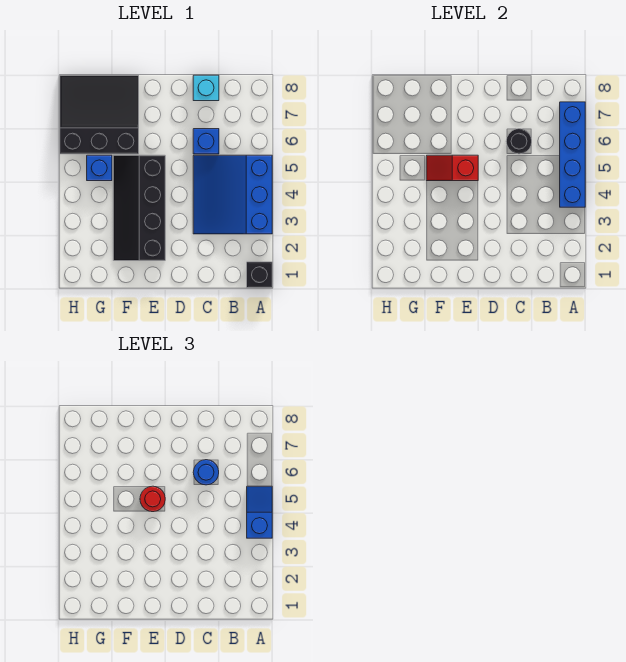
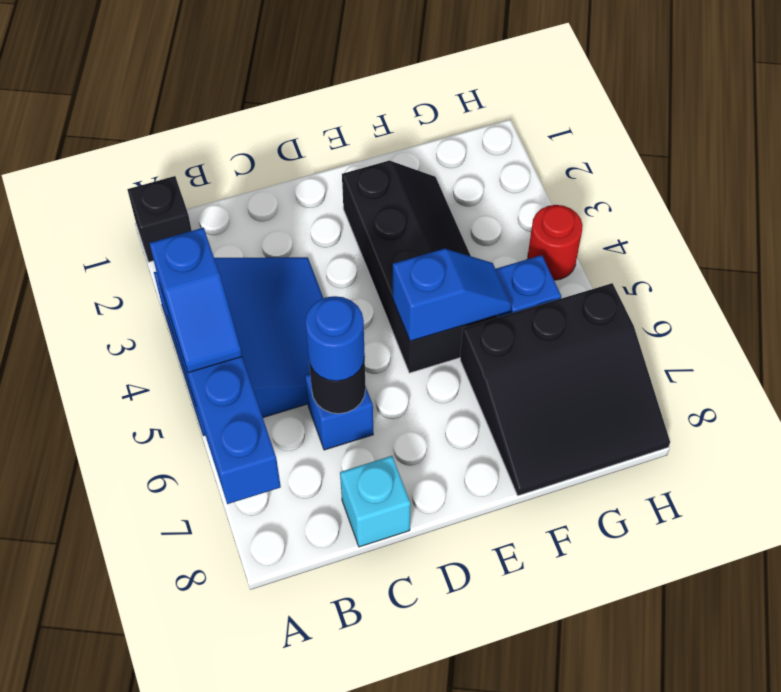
red 1x2 slope [426,155,478,181] -> blue 1x2 slope [393,248,512,341]
red 1x1 round brick [140,486,165,512] -> red 1x1 round brick moved to [528,205,583,280]

